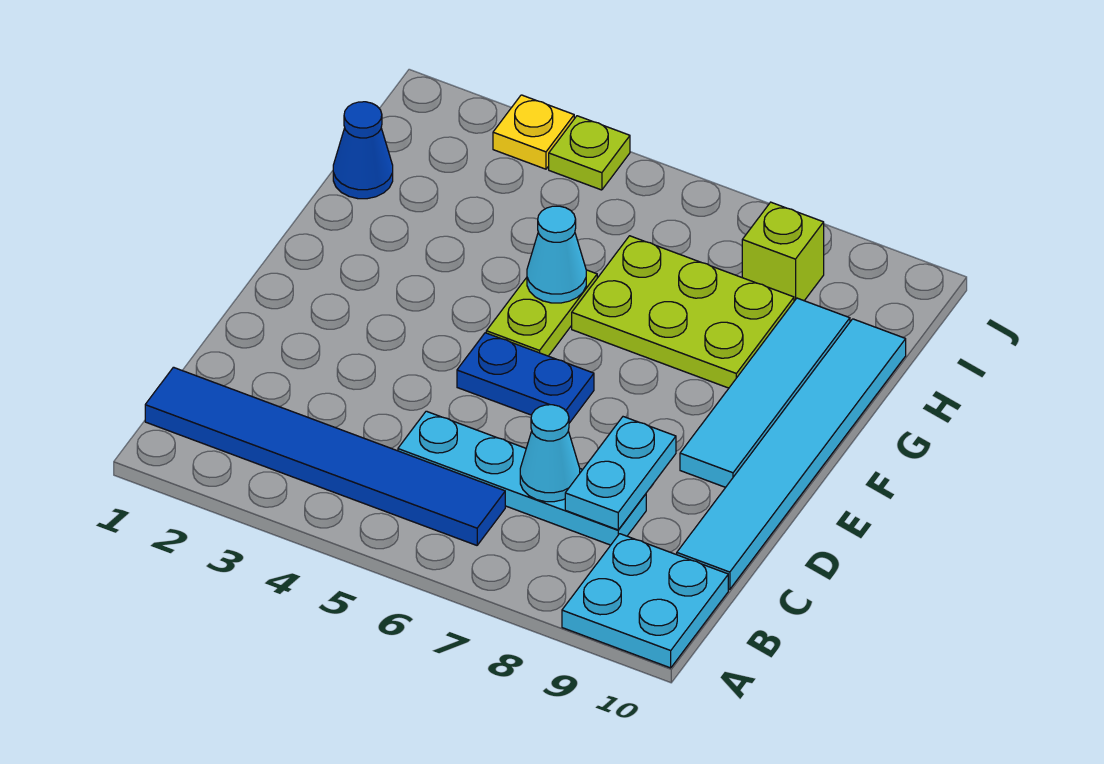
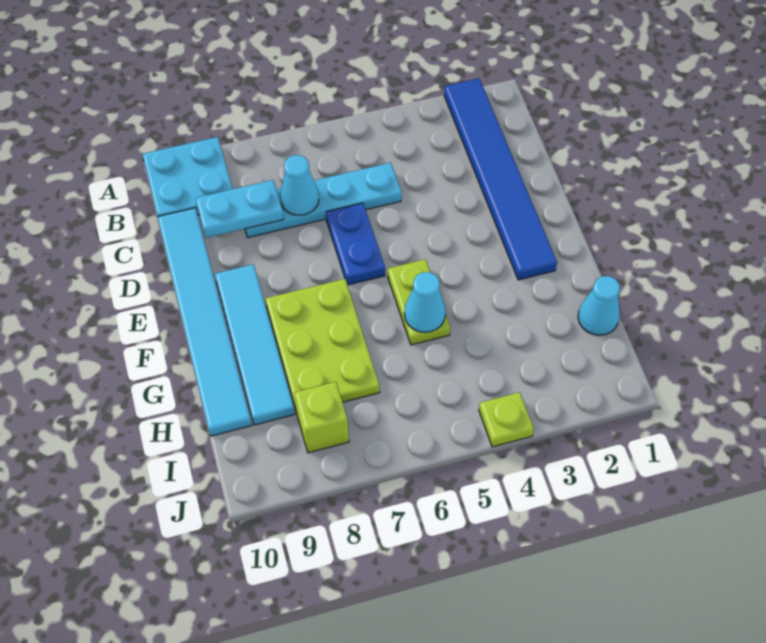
blue 1x6 tile [145,367,505,545] -> blue 1x6 tile turned to [444,78,557,280]
cyan 1x2 plate [565,417,676,530] -> cyan 1x2 plate turned to [196,180,284,238]
blue 1x2 plate [457,333,594,423] -> blue 1x2 plate turned to [326,203,385,285]
lime 2x3 plate [572,236,794,388] -> lime 2x3 plate turned to [265,279,380,413]
blue 1x1 cone [333,102,393,199] -> cyan 1x1 cone [578,276,620,335]
yellow 1x1 plate [493,95,574,169] -> none

